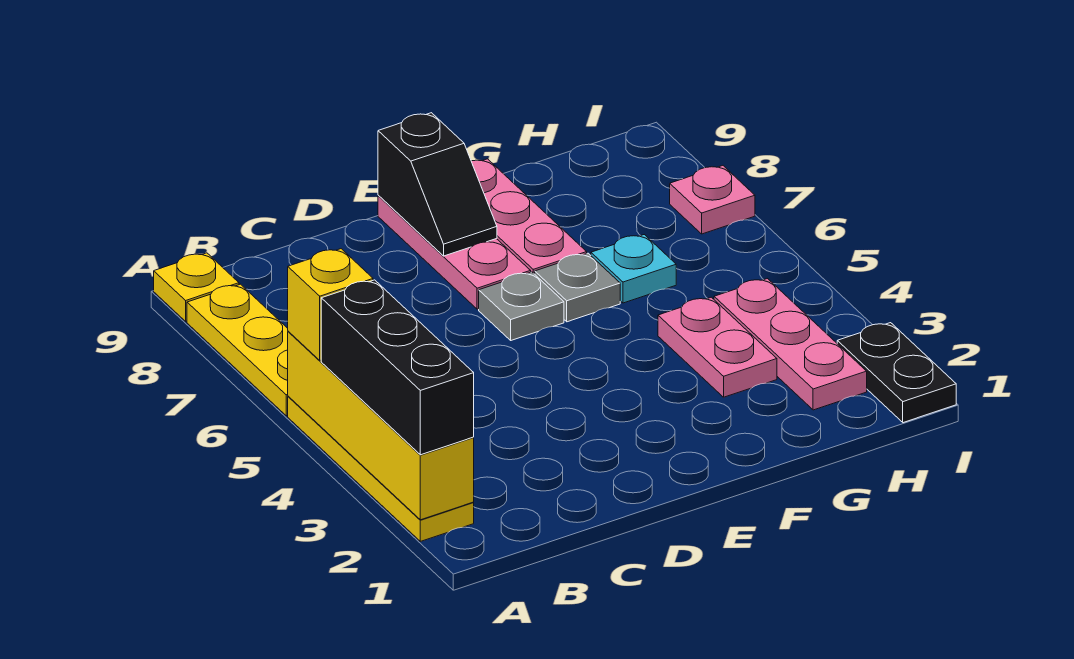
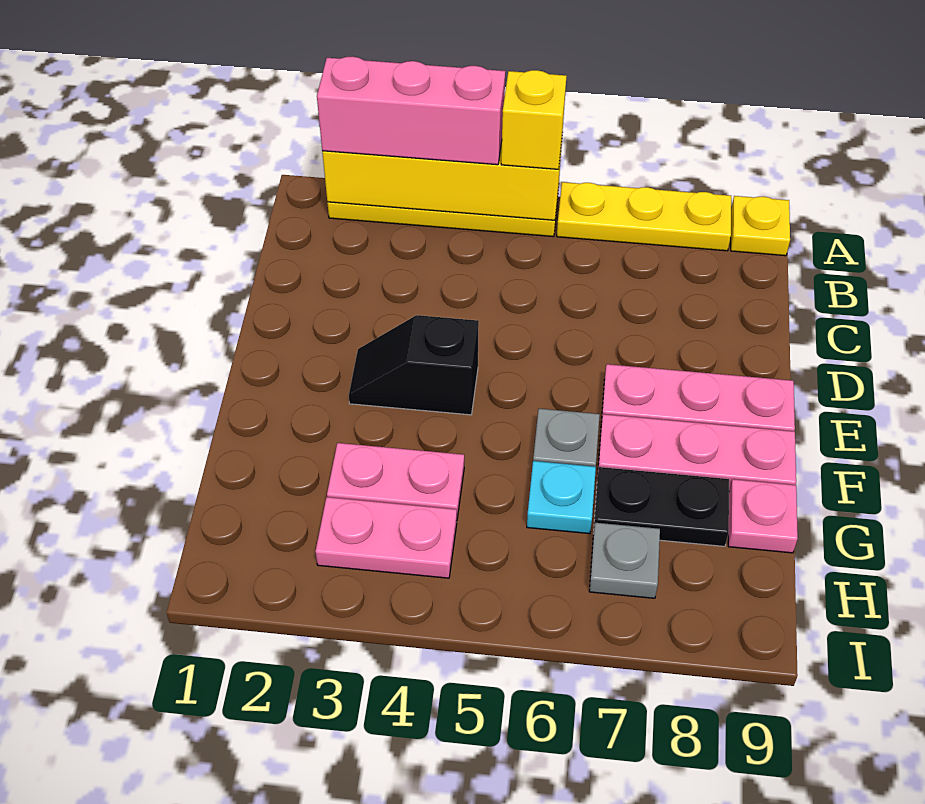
black 1x3 brick [321,280,474,455] -> pink 1x3 brick [317,56,505,165]
grey 1x1 plate [479,272,564,340] -> grey 1x1 plate moved to [589,523,660,598]
black 1x2 slope [378,113,497,256] -> black 1x2 slope moved to [349,315,479,415]
pink 1x3 plate [714,279,867,410] -> pink 1x2 plate [315,497,457,578]
black 1x2 plate [837,323,956,423] -> black 1x2 plate moved to [594,467,729,546]
pink 1x1 plate [670,166,755,234] -> pink 1x1 plate moved to [728,479,798,553]

